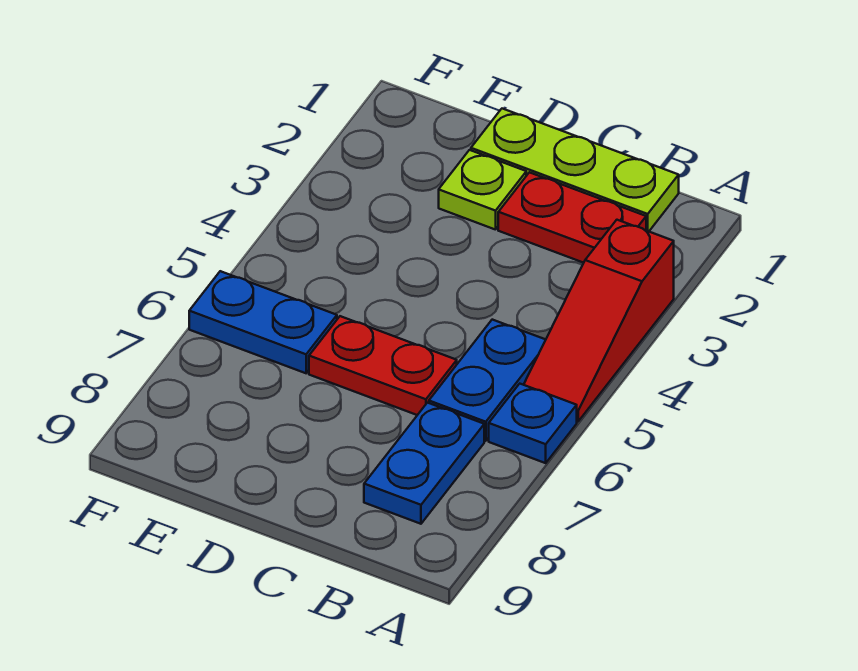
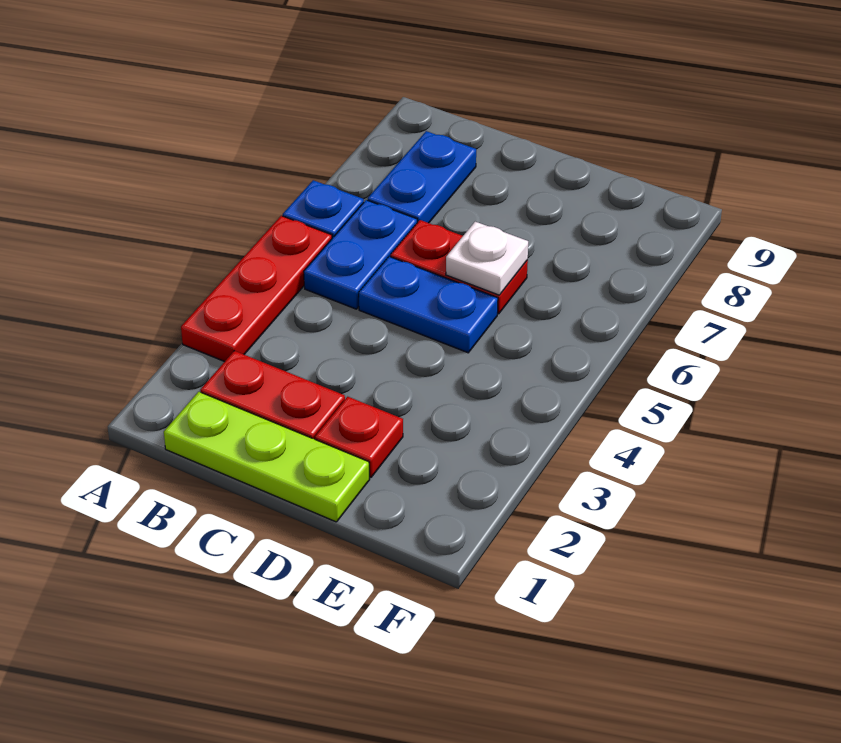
red 1x3 slope [524,220,674,422] -> red 1x3 plate [181,216,332,362]
lime 1x1 plate [439,150,526,230] -> red 1x1 plate [315,397,403,477]
none -> white 1x1 plate [446,222,528,295]
blue 1x2 plate [189,271,337,373] -> blue 1x2 plate moved to [359,257,498,353]

